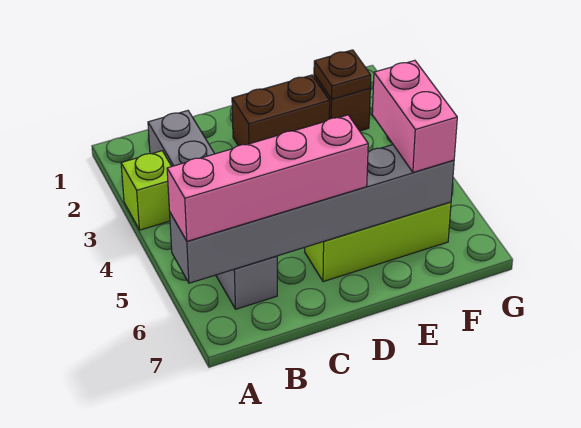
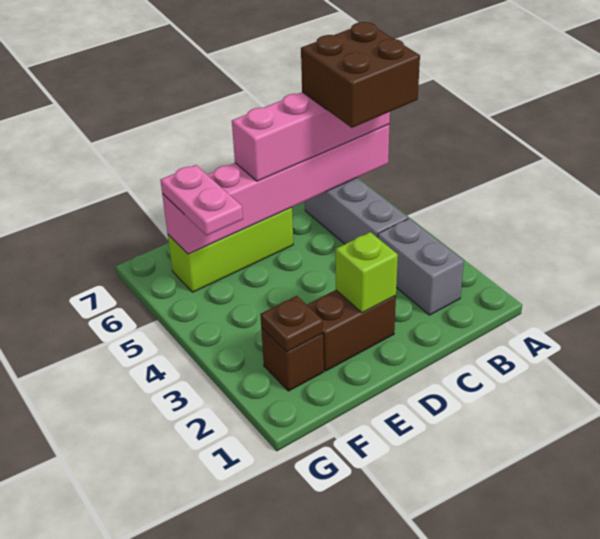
lime 1x1 brick [121,151,172,230] -> lime 1x1 brick moved to [336,232,398,313]
none -> brown 2x2 brick [301,22,420,128]
grey 1x6 brick [170,145,454,283] -> pink 1x6 brick [162,125,389,254]
pink 1x2 brick [372,60,457,172] -> pink 1x2 plate [160,165,243,235]

